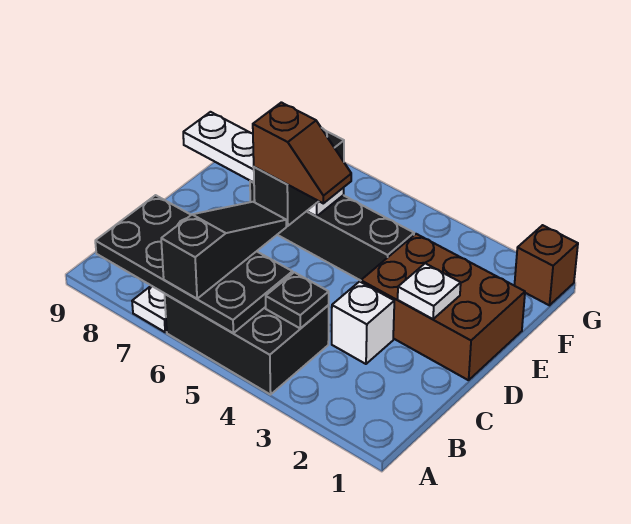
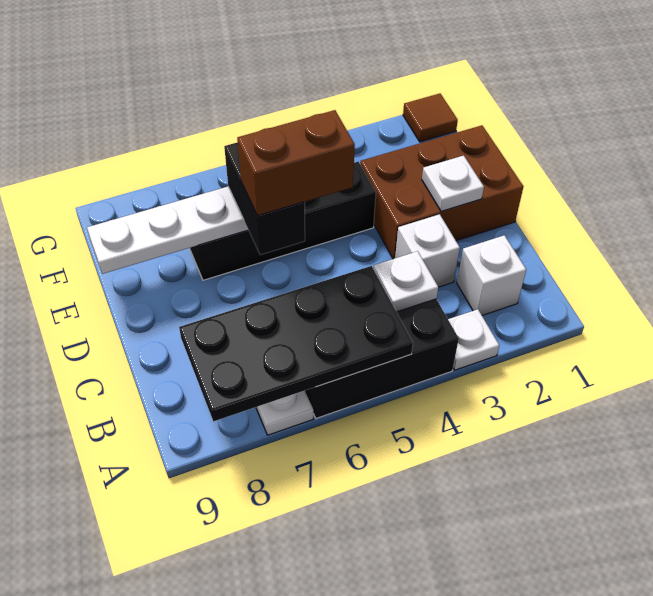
none -> white 1x1 plate [448,309,499,370]
black 1x3 slope [161,202,286,299] -> none
none -> white 1x1 brick [457,235,526,315]
black 1x1 plate [266,272,329,329] -> white 1x1 plate [374,251,438,312]
brown 1x2 slope [253,102,351,203] -> brown 1x2 brick [237,110,355,216]
brown 1x1 brick [514,225,578,305] -> brown 1x1 tile [403,93,458,142]

